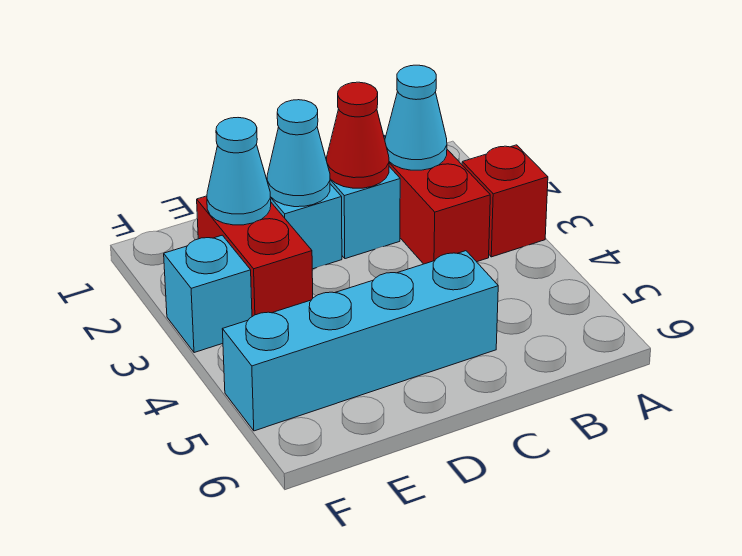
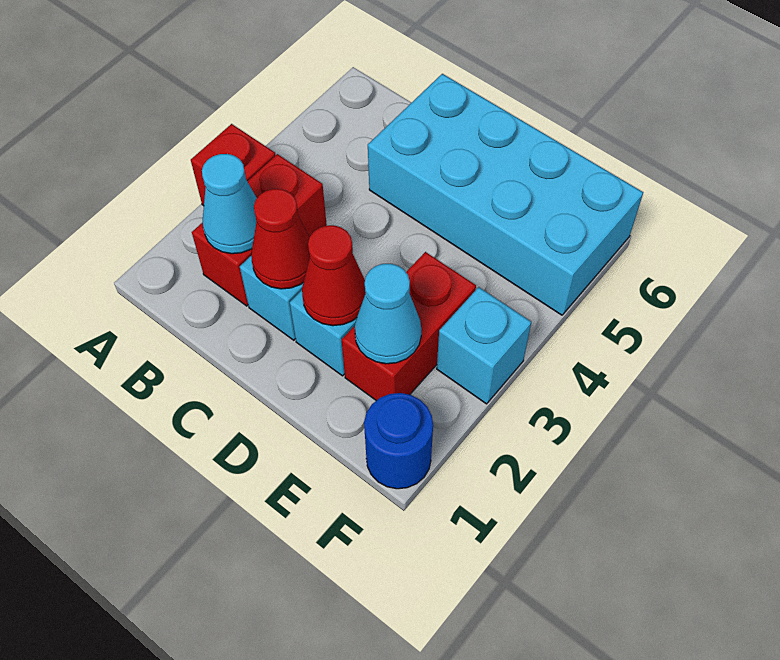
cyan 1x4 brick [222,251,498,431] -> cyan 2x4 brick [368,74,643,315]
cyan 1x1 cone [267,100,330,207] -> red 1x1 cone [302,225,366,326]
none -> blue 1x1 round brick [364,393,433,489]

